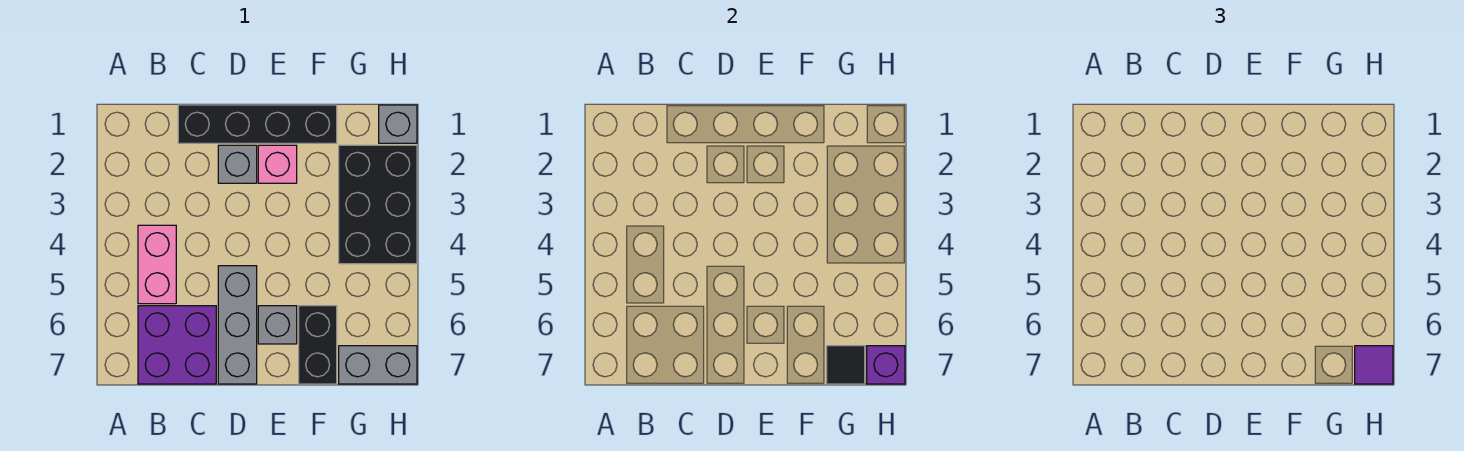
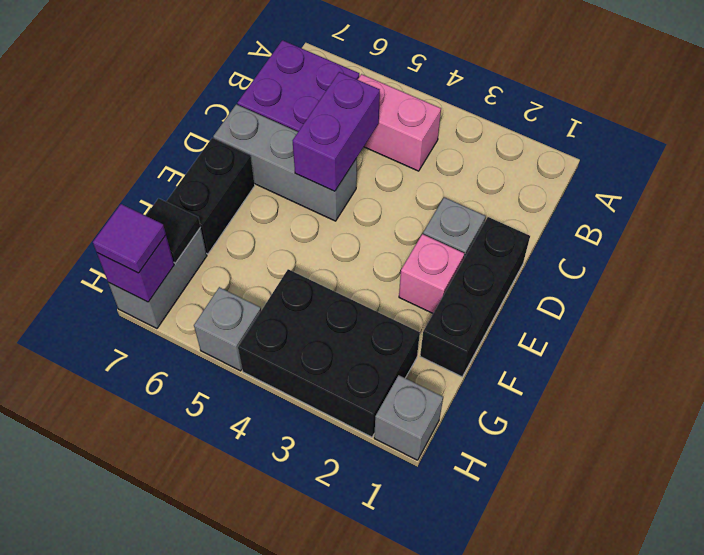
black 1x4 brick [178,105,337,143] -> black 1x3 brick [420,217,530,377]
none -> purple 1x2 brick [293,72,380,191]
grey 1x1 brick [258,306,297,344] -> grey 1x1 brick moved to [194,287,261,371]
black 1x2 brick [299,306,337,384] -> black 1x2 brick turned to [166,138,255,254]

